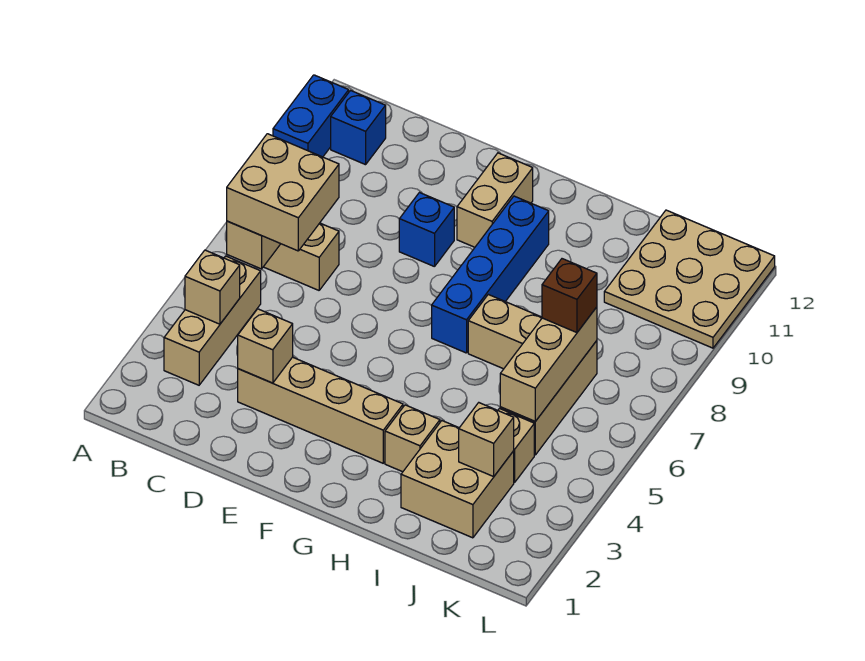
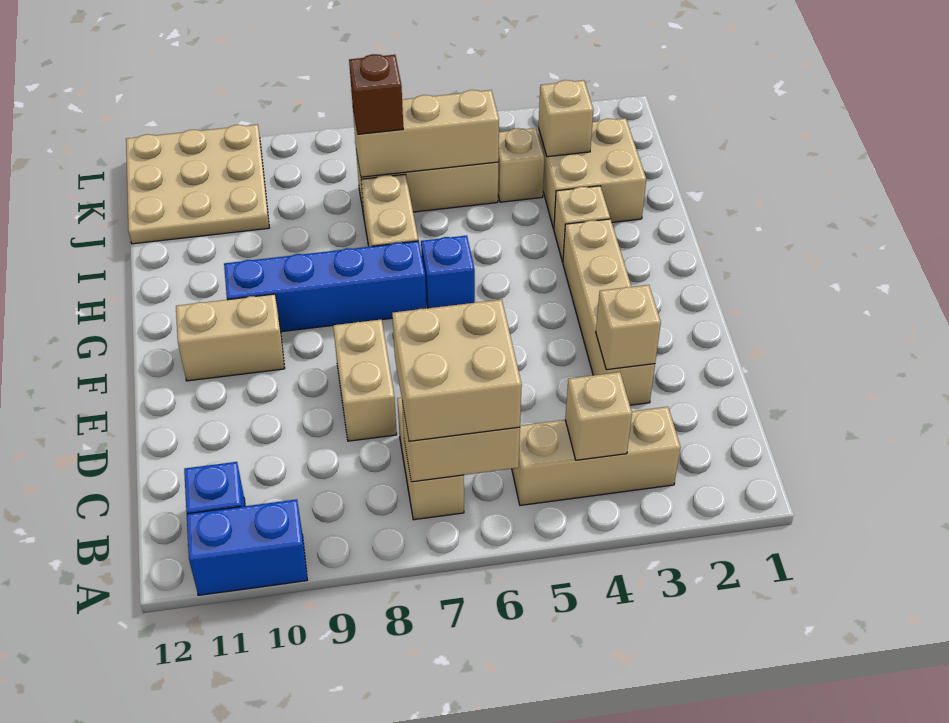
none -> tan 1x2 brick [333,319,397,441]
blue 1x1 brick [399,193,454,267] -> blue 1x1 brick moved to [421,236,475,308]

